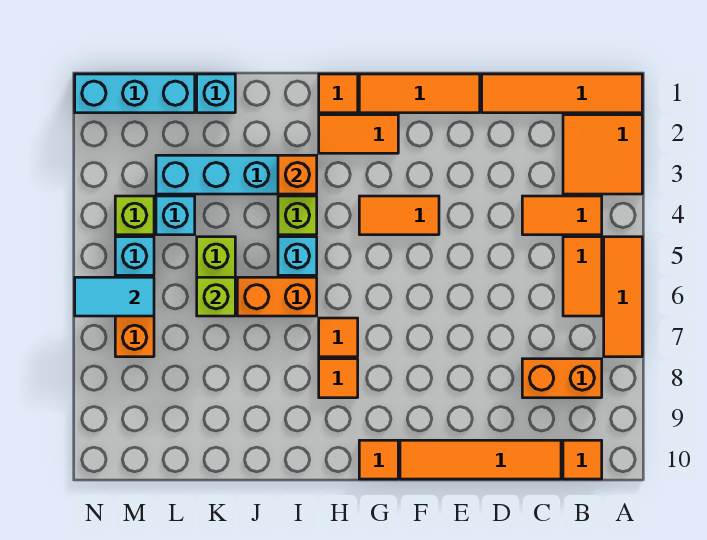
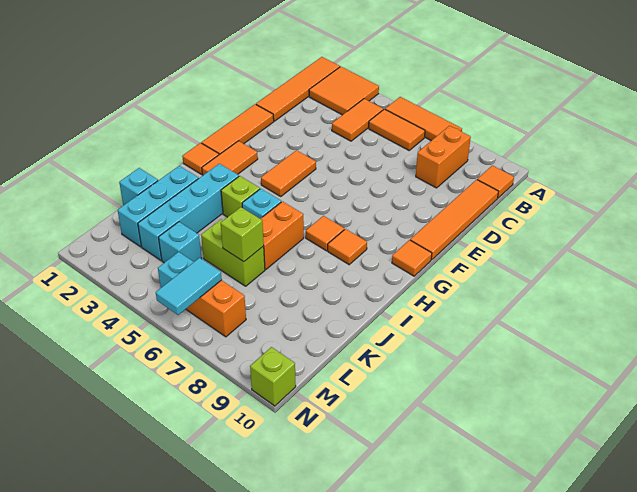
orange 1x1 brick [278,155,317,194] -> none
cyan 1x3 brick [75,74,195,113] -> cyan 1x3 brick moved to [118,166,199,247]
lime 1x1 brick [115,196,154,235] -> lime 1x1 brick moved to [250,347,296,406]

